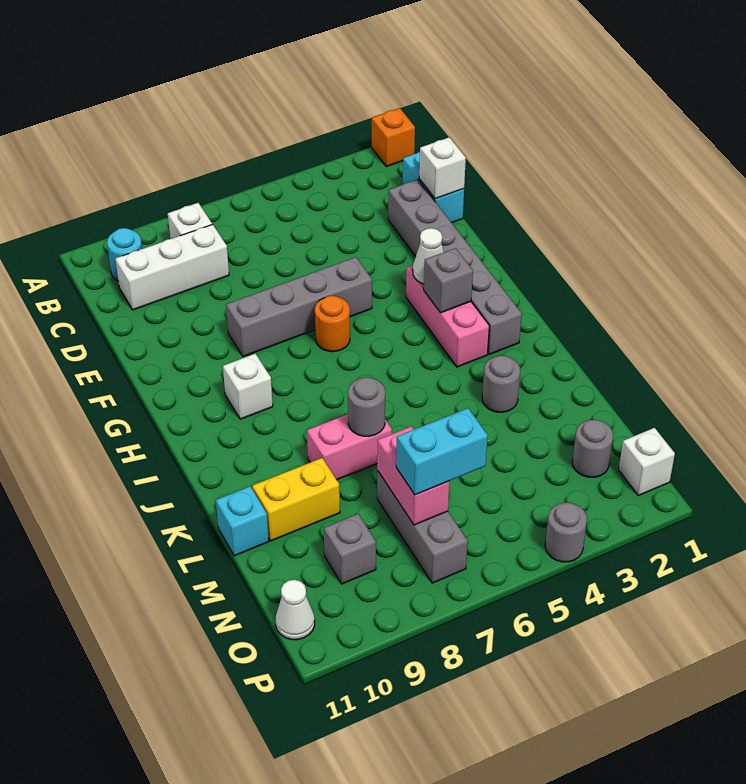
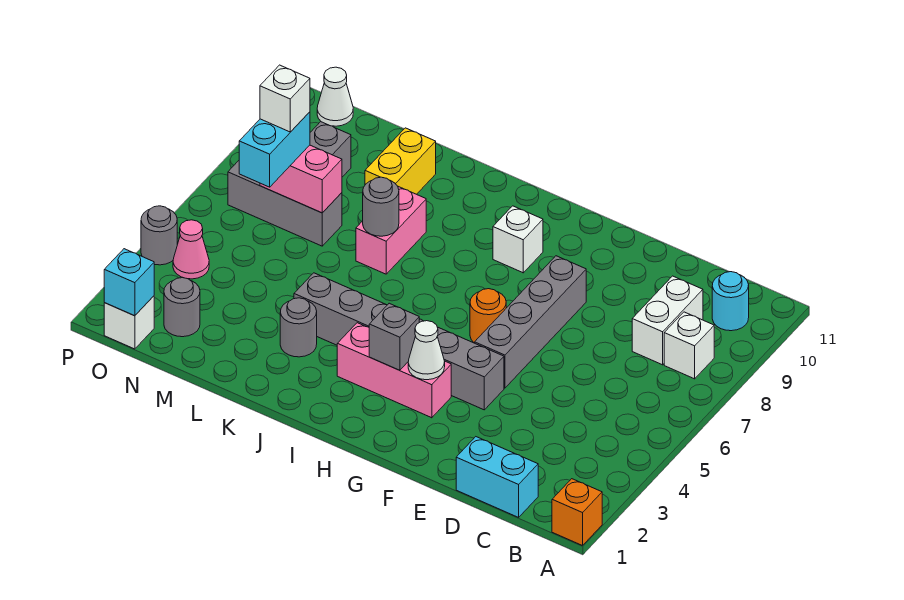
white 1x3 brick [115,224,229,310] -> white 1x2 brick [632,276,703,365]
white 1x1 brick [419,137,466,199] -> white 1x1 brick moved to [260,65,310,132]
grey 1x6 brick [388,179,522,355] -> grey 1x6 brick moved to [294,273,504,410]
cyan 1x1 brick [216,486,269,556] -> cyan 1x1 brick moved to [104,249,154,316]
none -> pink 1x1 cone [173,220,209,279]

